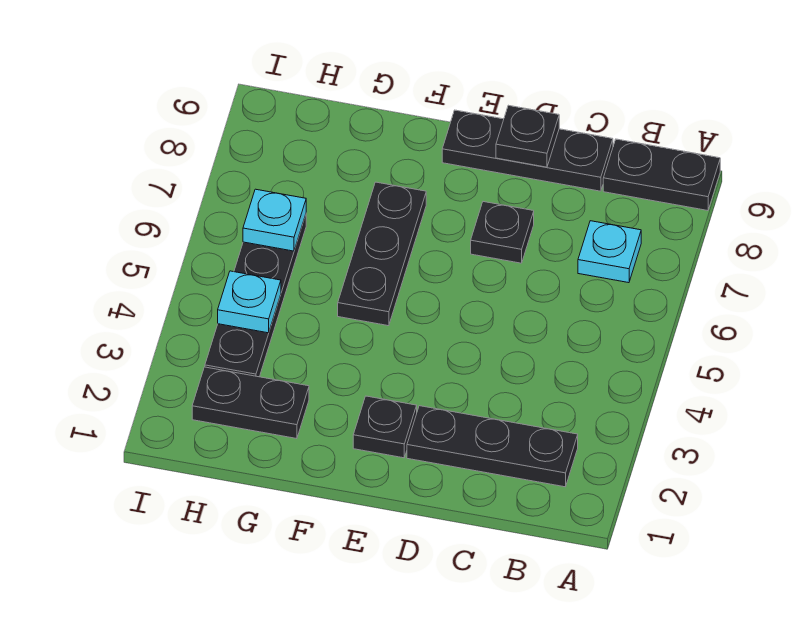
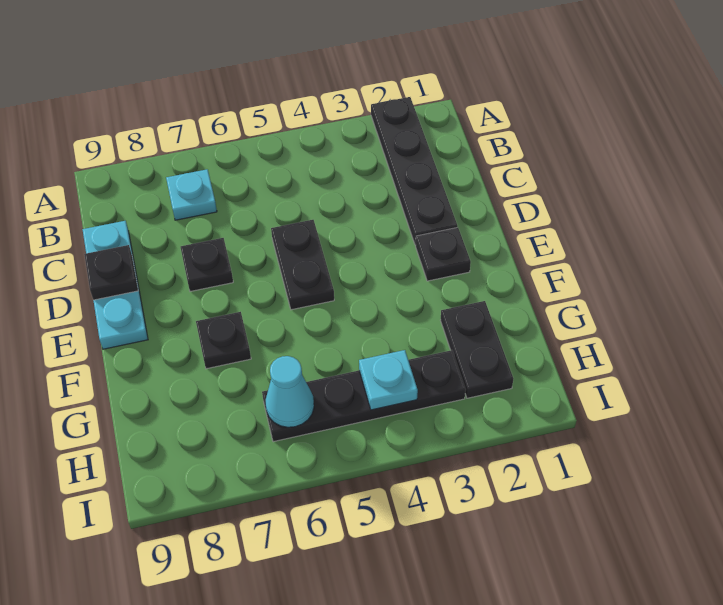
black 1x2 plate [603,139,720,211] -> black 1x2 plate moved to [271,220,334,310]
black 1x3 plate [407,406,578,487] -> black 1x4 plate [371,97,457,245]
black 1x3 plate [442,110,613,191] -> cyan 1x3 plate [82,221,148,349]
black 1x3 plate [338,182,426,326] -> black 1x1 plate [196,312,251,369]
cyan 1x1 plate [243,189,306,251] -> cyan 1x1 cone [266,356,314,427]

